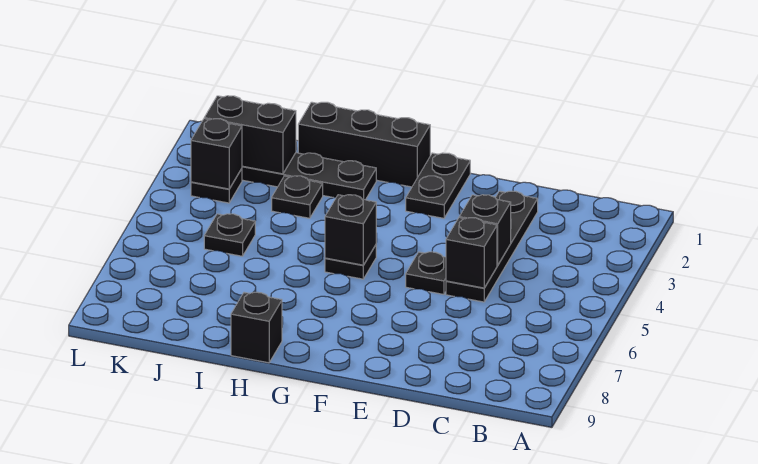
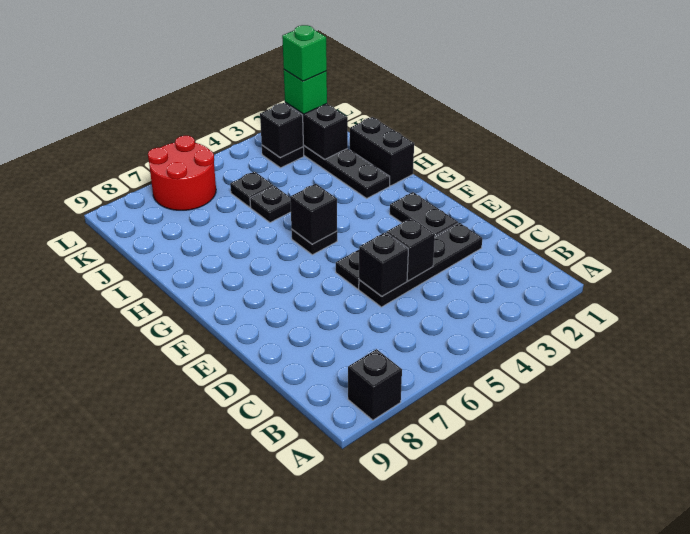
black 1x2 plate [406,153,470,218] -> black 1x2 plate turned to [390,192,458,236]
black 1x3 brick [298,102,430,187] -> black 1x2 brick [350,117,414,186]
black 1x1 brick [231,292,282,363] -> black 1x1 brick moved to [348,349,402,420]
black 1x1 plate [272,176,323,218] -> black 1x1 plate moved to [250,186,291,223]
none -> green 1x1 brick [284,70,327,114]
none -> green 1x1 brick [282,25,327,81]
none -> red 2x2 round brick [148,136,216,210]

